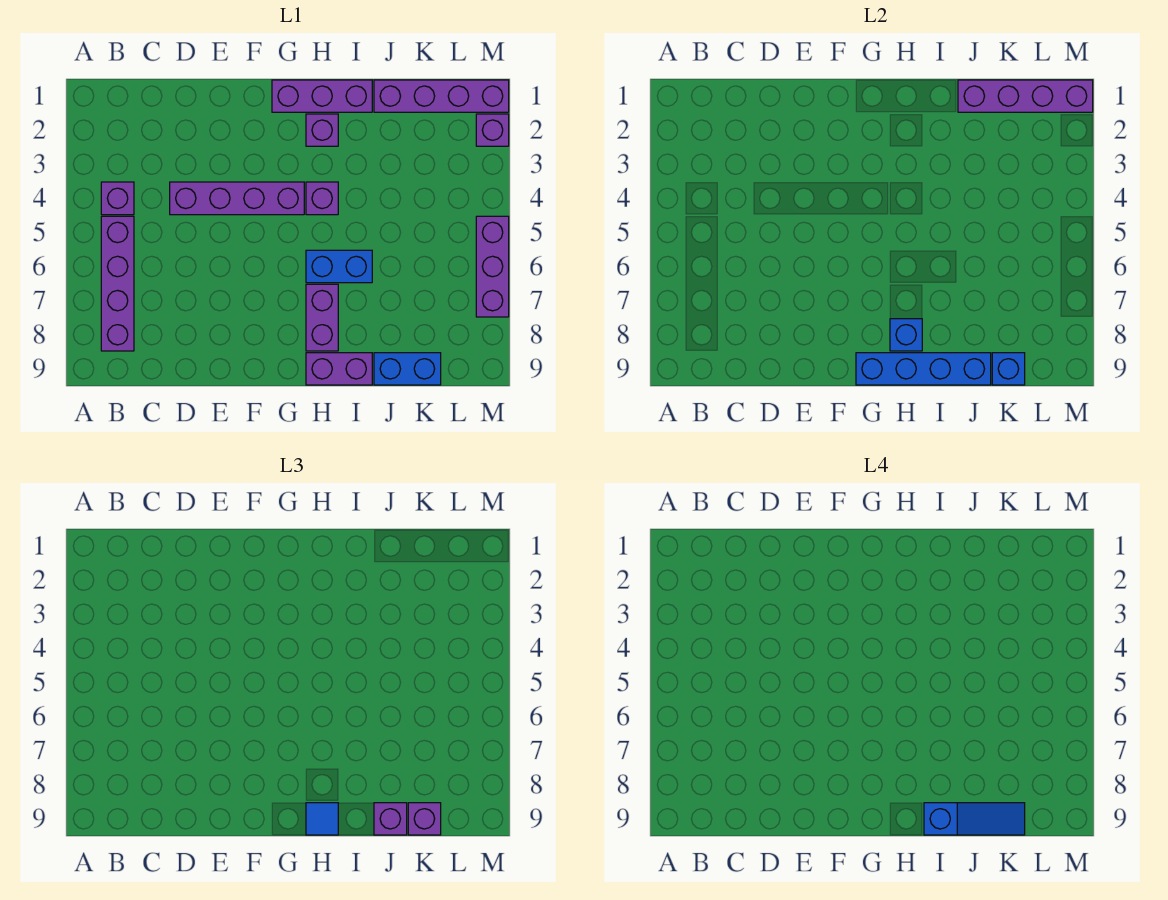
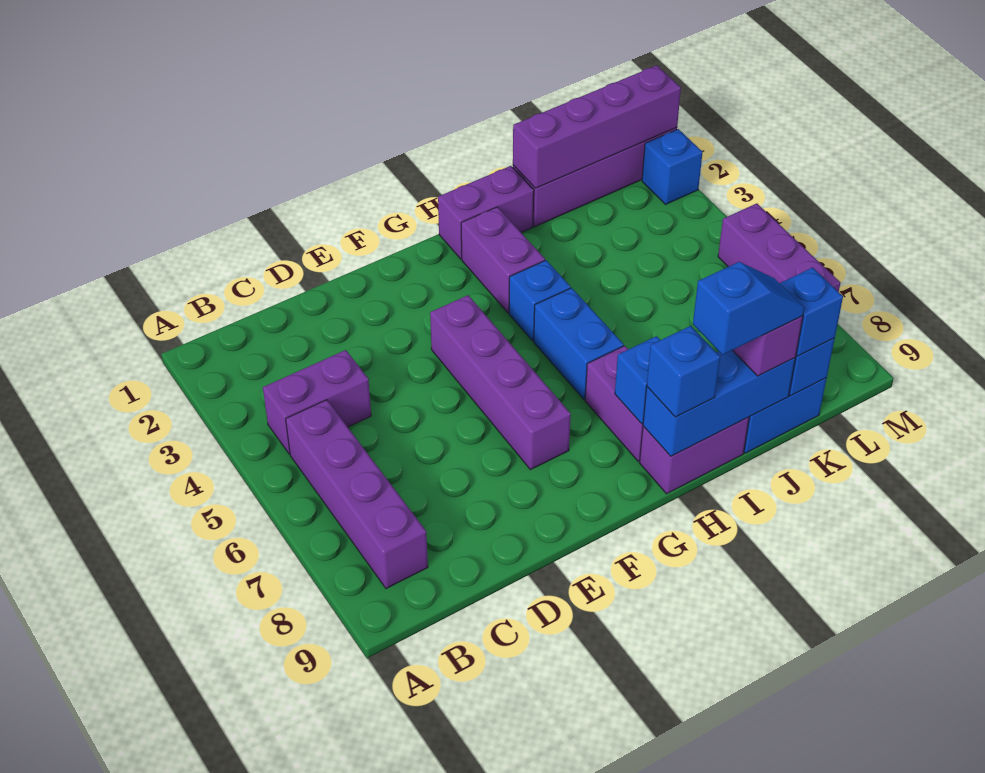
purple 1x1 brick [101,182,134,215] -> purple 1x2 brick [263,350,371,454]
purple 1x4 brick [170,182,304,215] -> purple 1x4 brick turned to [430,295,571,470]
purple 1x3 brick [272,80,372,112] -> purple 1x2 brick [438,166,534,259]
blue 1x4 brick [856,353,991,385] -> blue 1x3 brick [643,350,795,456]
purple 1x1 brick [306,114,338,146] -> purple 1x2 brick [461,207,545,313]
purple 1x1 brick [306,182,338,215] -> blue 1x1 brick [509,260,571,341]
blue 1x2 brick [306,250,372,283] -> blue 1x2 brick turned to [534,288,624,399]
blue 1x1 tile [306,803,338,835] -> blue 1x1 brick [647,326,720,417]
blue 1x3 slope [924,803,1025,835] -> blue 1x2 slope [693,262,804,355]
purple 1x1 brick [408,803,441,835] -> blue 1x1 brick [780,268,843,356]
purple 1x1 brick [476,114,509,146] -> blue 1x1 brick [642,129,703,204]

